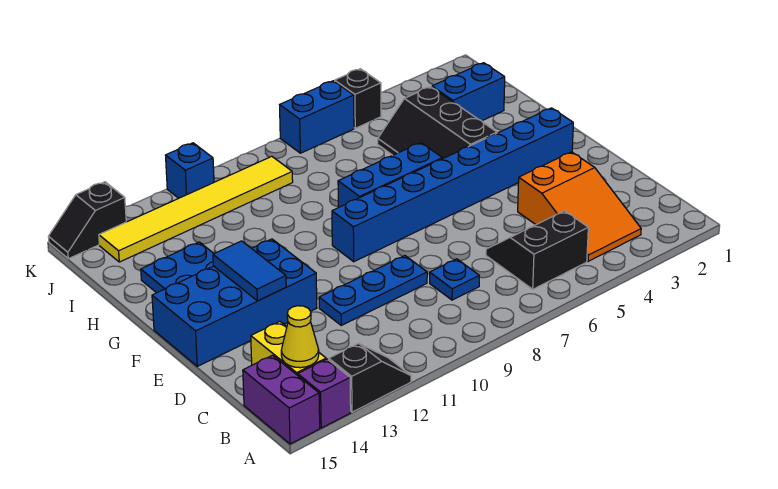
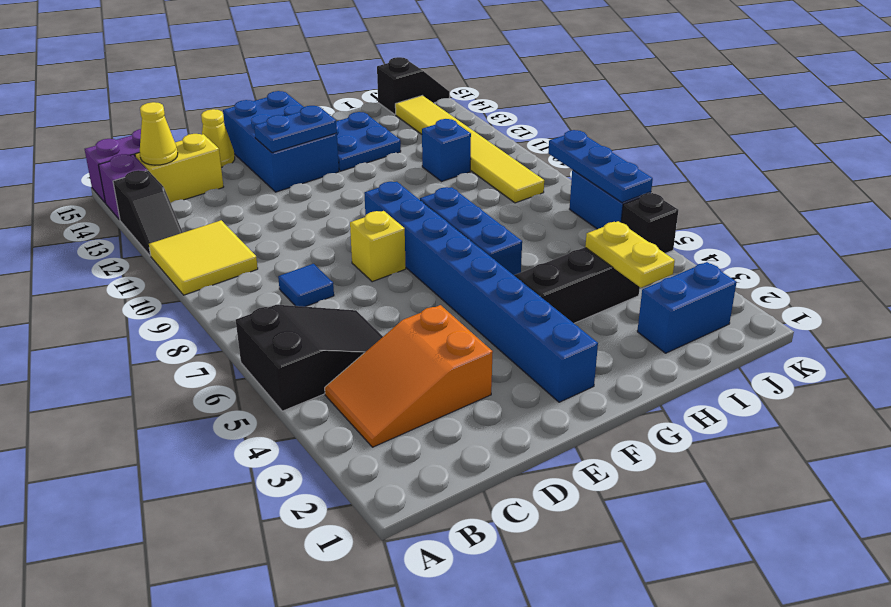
none -> yellow 2x2 tile [149,220,258,295]
black 2x2 slope [486,211,588,289] -> black 2x3 slope [236,305,383,411]
blue 1x1 plate [430,259,479,300] -> blue 1x1 tile [278,264,334,307]
blue 1x3 plate [319,256,427,325] -> blue 1x3 plate moved to [548,130,653,203]
none -> yellow 1x1 cone [201,109,235,167]
none -> yellow 1x1 brick [350,211,406,282]
blue 2x4 brick [152,239,317,366] -> blue 2x3 brick [223,91,339,192]
blue 1x2 tile [213,241,286,301] -> blue 1x2 plate [254,106,337,153]
blue 1x2 brick [432,63,505,121] -> blue 1x2 brick turned to [637,262,737,353]
none -> yellow 1x2 plate [585,221,675,288]
blue 1x1 brick [166,143,214,198] -> blue 1x1 brick moved to [422,119,471,182]
black 1x2 slope [48,182,126,259] -> black 1x2 slope turned to [377,57,449,115]

